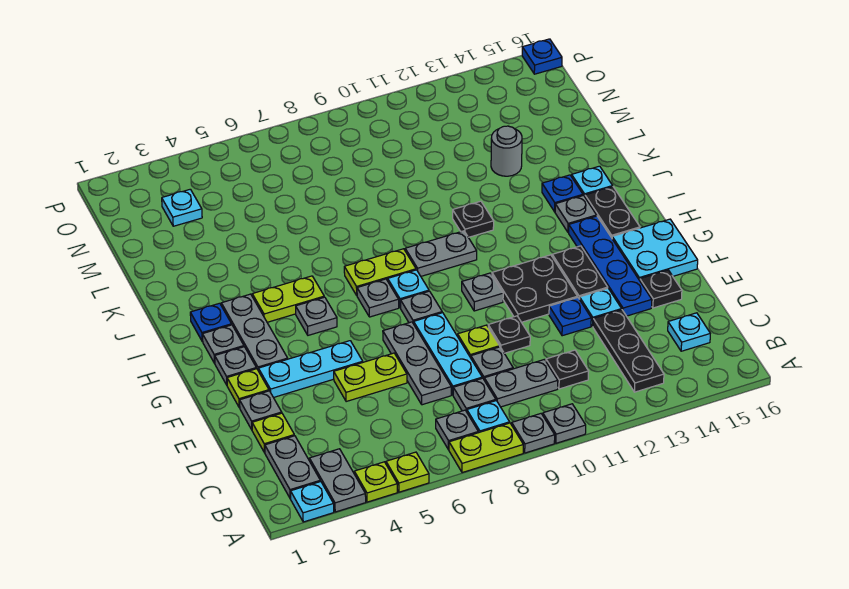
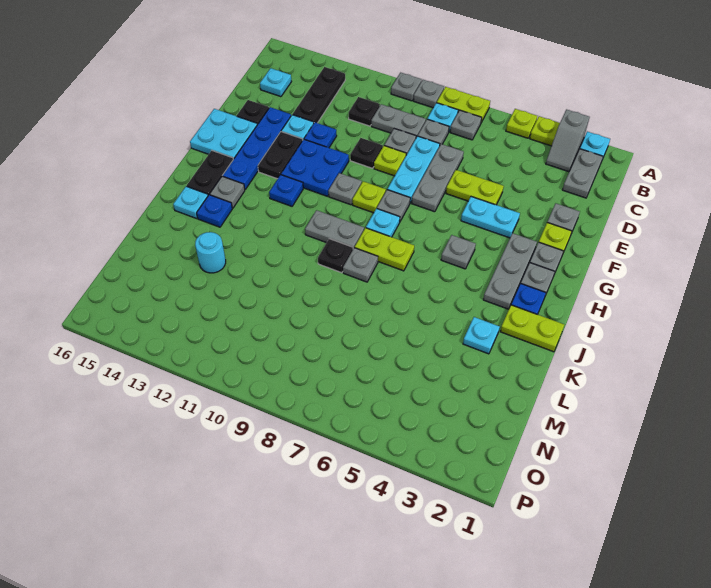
grey 1x2 plate [310,449,366,512] -> grey 1x2 slope [546,110,590,172]
lime 1x1 plate [252,413,294,453] -> lime 1x1 plate moved to [352,181,386,213]
cyan 1x3 plate [258,341,363,397] -> cyan 1x2 plate [461,197,520,238]
black 2x2 plate [492,255,577,322] -> blue 2x2 plate [281,139,349,196]
grey 1x1 plate [357,279,399,317] -> grey 1x1 plate moved to [343,248,378,282]
lime 1x2 plate [252,276,324,322] -> lime 1x2 plate moved to [500,305,564,352]
black 1x1 plate [453,201,494,237] -> black 1x1 plate moved to [318,239,353,273]
grey 1x1 round brick [491,126,522,176] -> cyan 1x1 round brick [195,232,226,273]
cyan 1x1 plate [162,189,202,226] -> cyan 1x1 plate moved to [463,317,499,354]
blue 1x1 plate [522,39,562,74] -> blue 1x1 plate moved to [269,175,303,206]

